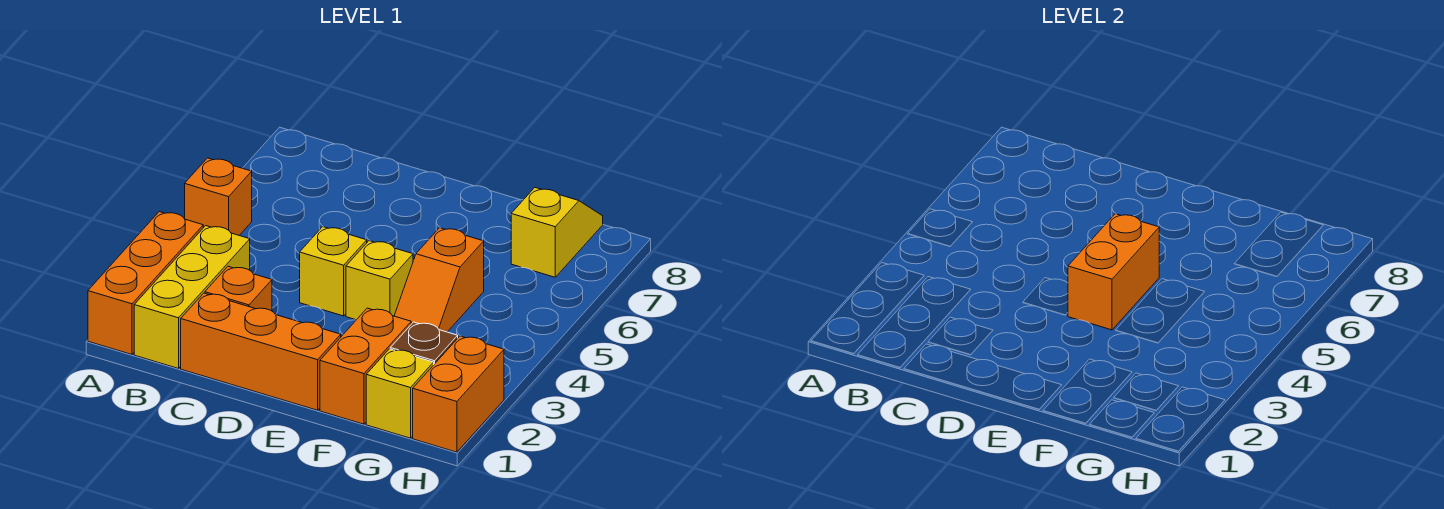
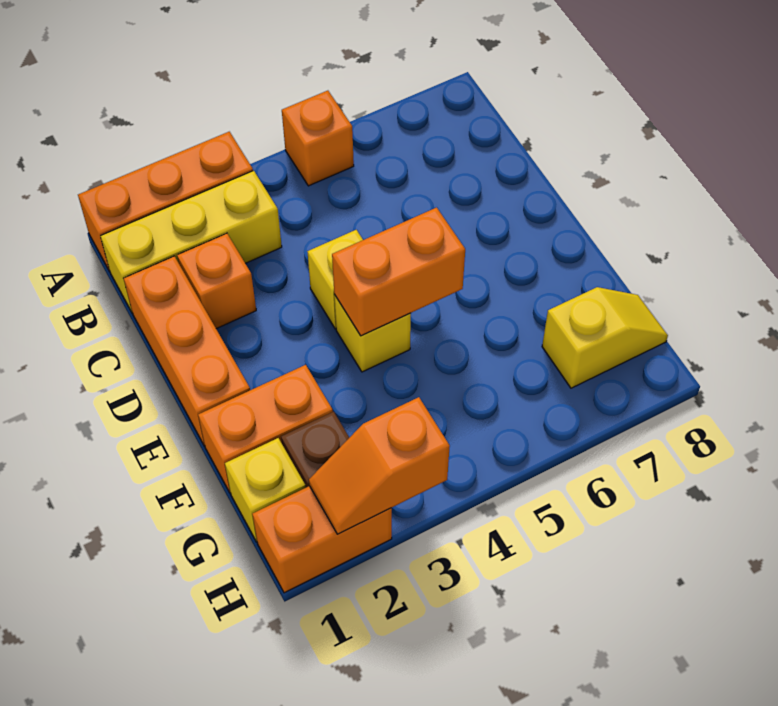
orange 1x2 slope [394,228,484,332] -> orange 1x2 slope moved to [309,397,450,534]

